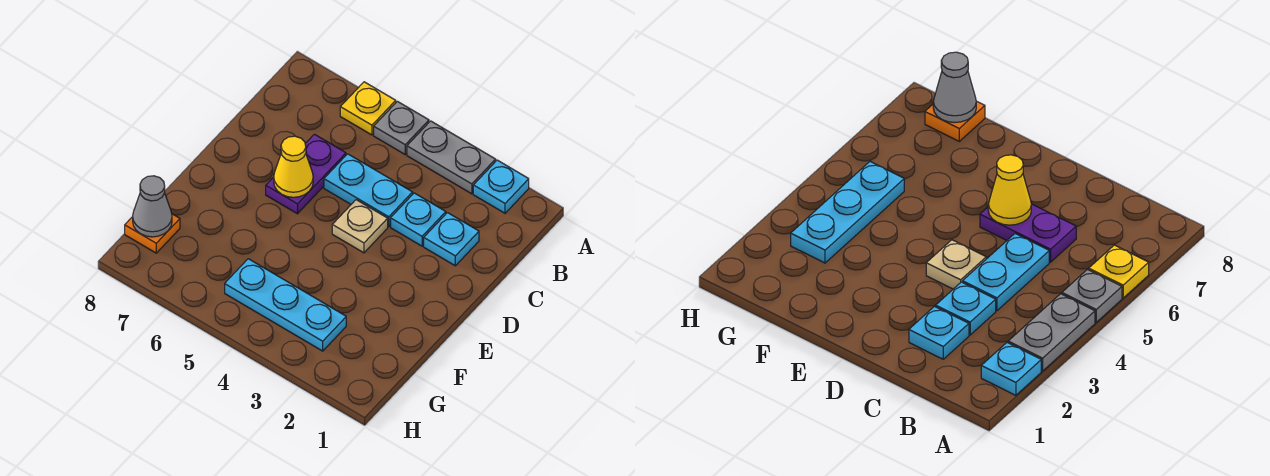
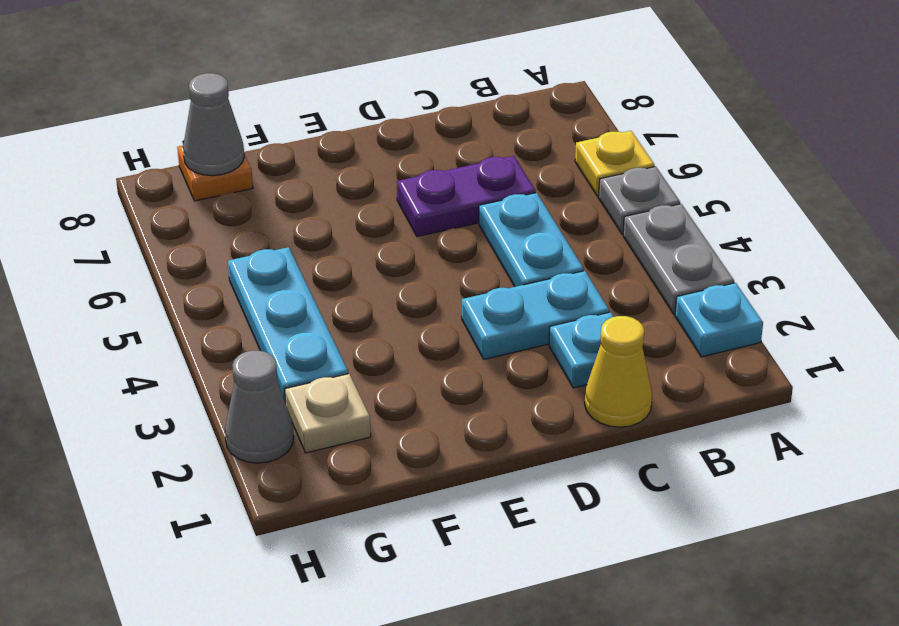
cyan 1x1 plate [391,193,446,246] -> cyan 1x2 plate [462,271,609,359]
tan 1x1 plate [332,200,388,253] -> tan 1x1 plate moved to [285,374,371,453]
yellow 1x1 cone [274,136,313,197] -> yellow 1x1 cone moved to [585,316,652,427]
none -> grey 1x1 cone [225,351,294,463]

